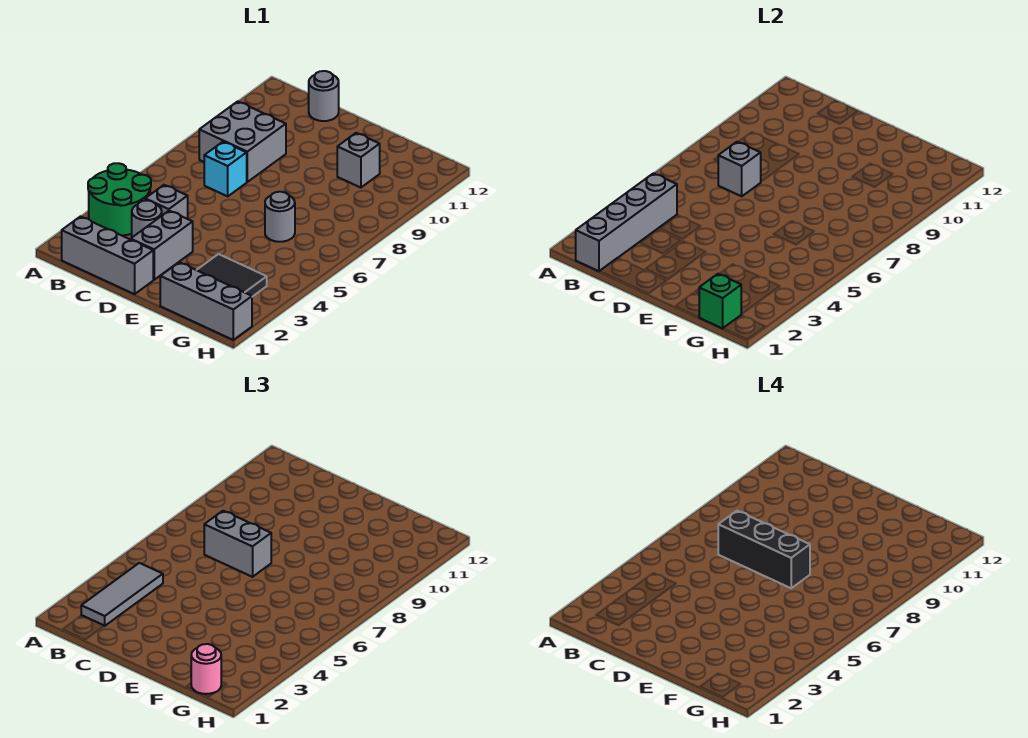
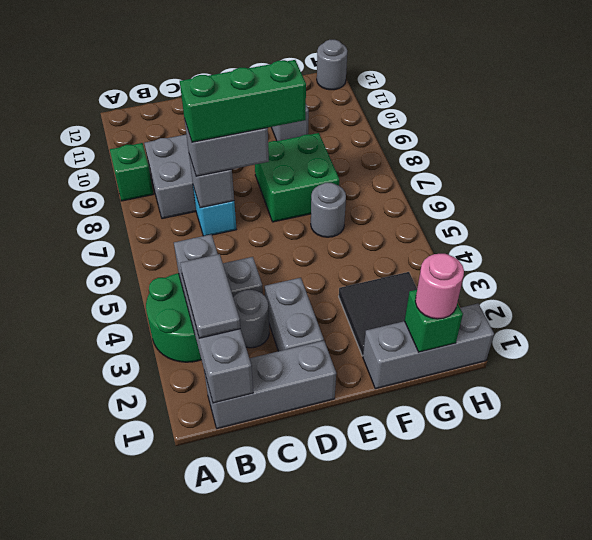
none -> green 1x1 brick [110,143,153,201]
grey 1x3 tile [81,563,163,626] -> grey 1x2 tile [180,254,240,338]
black 1x3 brick [718,511,810,588] -> green 1x3 brick [180,60,306,142]
grey 1x1 round brick [309,71,339,121] -> grey 1x1 round brick moved to [317,40,347,90]
none -> green 2x2 brick [255,133,339,222]

